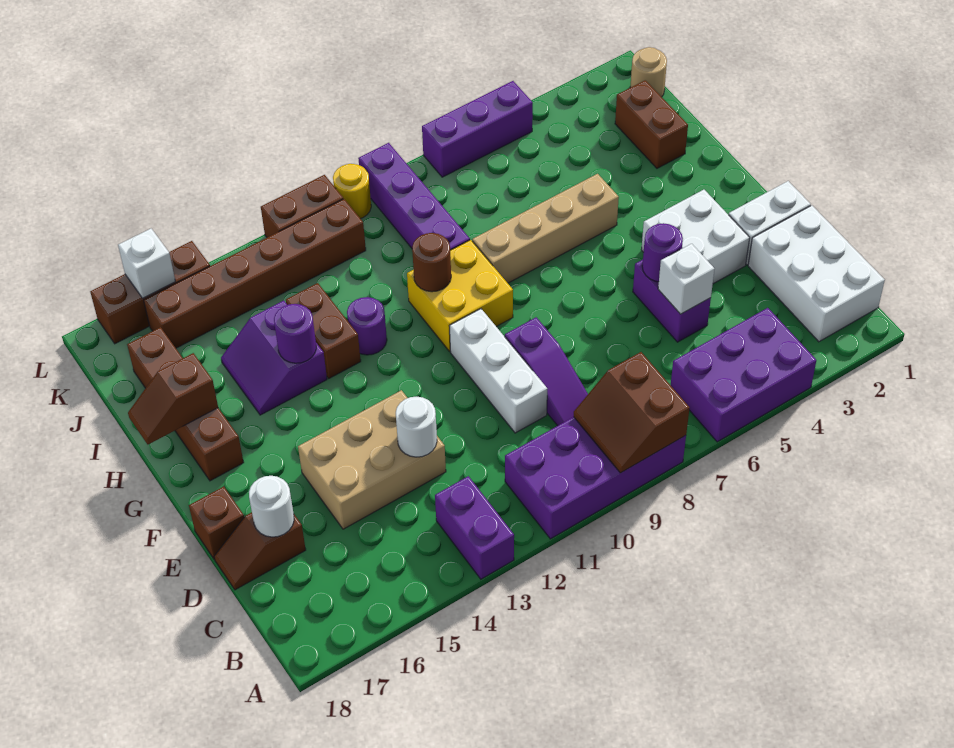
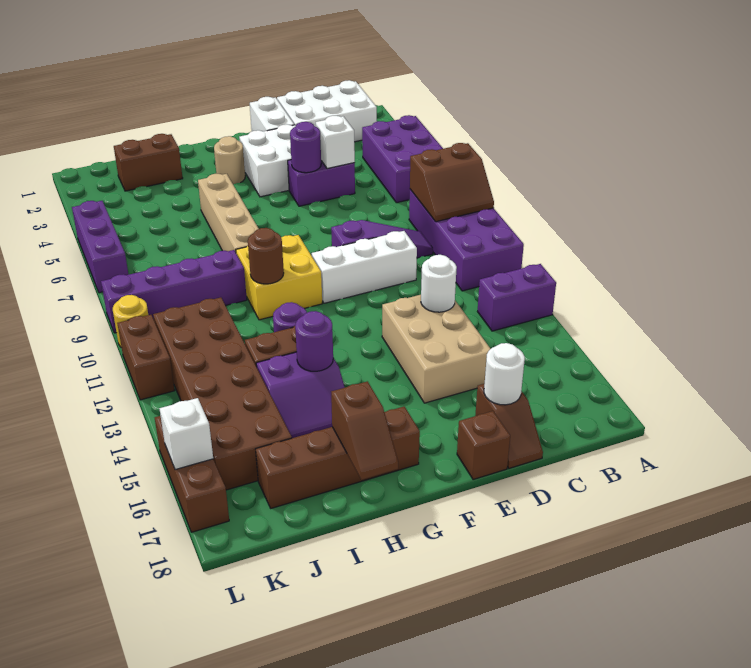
tan 1x1 round brick [630,47,667,97] -> tan 1x1 round brick moved to [214,136,245,184]
brown 1x6 brick [144,199,366,348] -> brown 2x6 brick [153,297,292,490]

